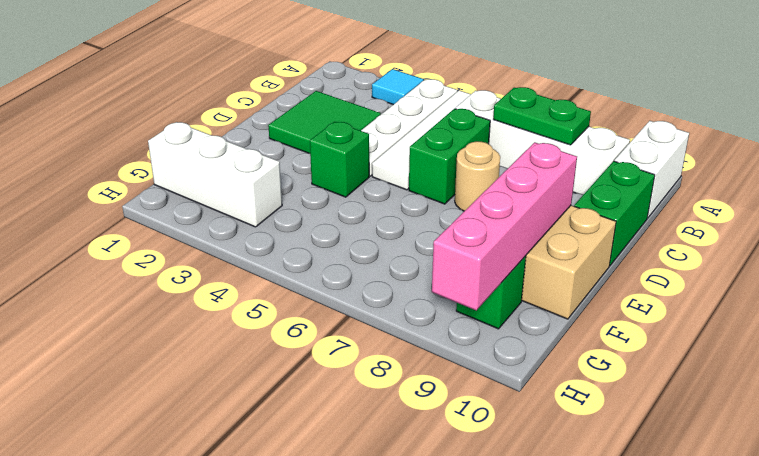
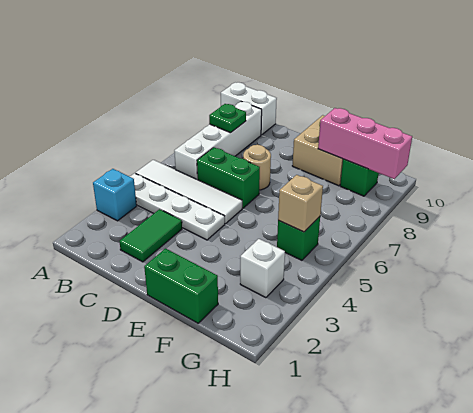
cyan 1x1 tile [372,69,424,105] -> cyan 1x1 brick [93,169,137,221]
green 1x2 plate [493,87,591,145] -> green 1x1 plate [209,104,246,133]
green 2x2 tile [268,91,381,154] -> green 1x2 tile [119,209,182,262]
green 1x2 brick [574,161,655,266] -> green 1x2 brick moved to [144,249,218,323]
green 1x1 brick [310,122,369,197] -> green 1x1 brick moved to [277,217,320,260]
pink 1x4 brick [432,142,577,310] -> pink 1x3 brick [318,108,412,179]
white 1x3 brick [148,122,282,227] -> white 1x1 brick [240,239,285,298]
none -> tan 1x1 brick [278,175,323,232]

